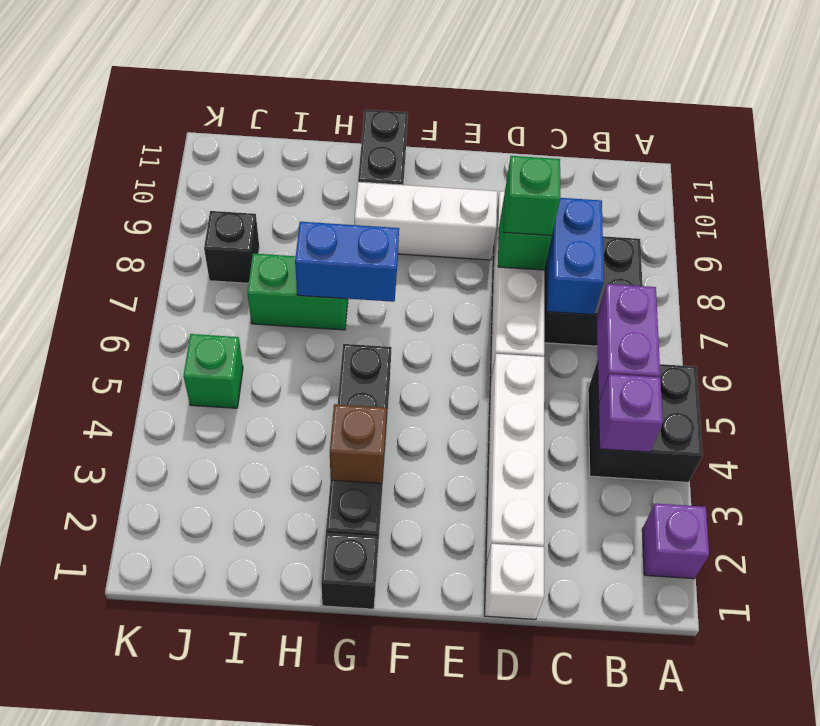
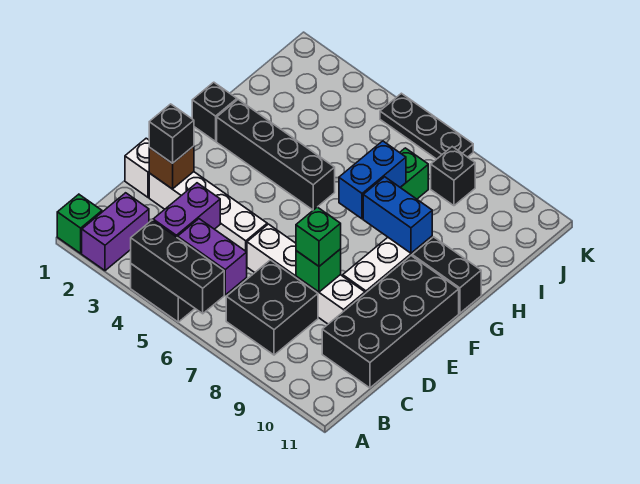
purple 1x1 brick [642,504,709,579] -> purple 1x2 brick [82,193,149,271]
none -> black 1x3 brick [131,220,224,314]
purple 1x1 brick [599,374,663,452] -> purple 1x2 brick [153,183,220,238]
blue 1x2 brick [547,198,604,315] -> blue 1x2 brick moved to [363,177,432,253]
none -> black 2x4 brick [322,256,459,388]
none -> black 1x1 brick [149,104,194,163]
brown 1x1 brick [330,404,387,483] -> brown 1x1 brick moved to [149,146,194,189]
green 1x1 brick [184,334,243,408] -> green 1x1 brick moved to [57,194,102,253]
none -> black 1x3 plate [380,93,473,159]

